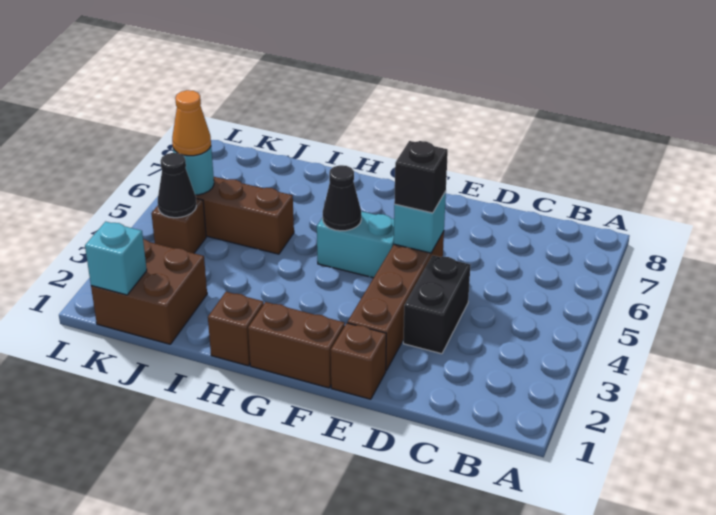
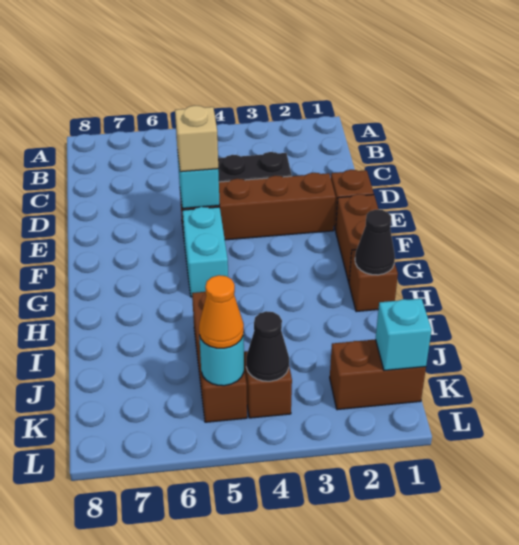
black 1x1 brick [394,141,448,213] -> tan 1x1 brick [175,106,218,172]
black 1x1 cone [323,165,361,231] -> black 1x1 cone moved to [355,210,395,275]
brown 2x2 brick [91,239,207,344] -> brown 1x2 brick [330,339,426,410]

